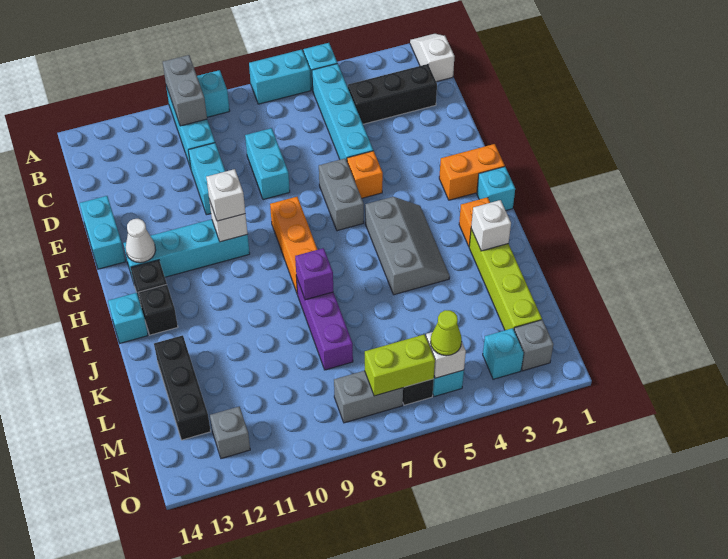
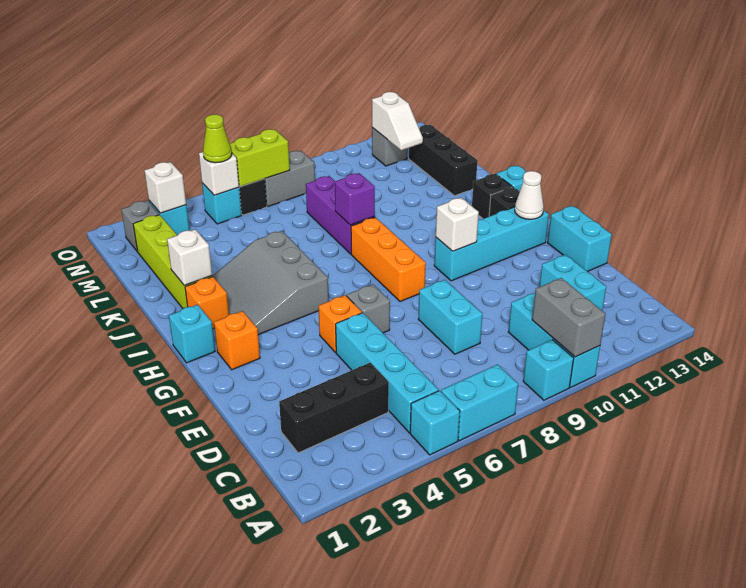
white 1x2 slope [410,34,454,82] -> white 1x2 slope moved to [372,92,423,150]
cyan 1x2 brick [188,143,225,215] -> cyan 1x2 brick moved to [540,255,606,311]
grey 1x2 brick [319,159,364,231] -> grey 1x1 brick [347,284,390,333]
orange 1x2 brick [439,144,505,200] -> orange 1x1 brick [214,311,260,370]
white 1x1 brick [206,169,245,221] -> white 1x1 brick moved to [145,162,186,213]
grey 2x3 slope [365,197,450,295] -> grey 3x3 slope [212,231,329,335]

